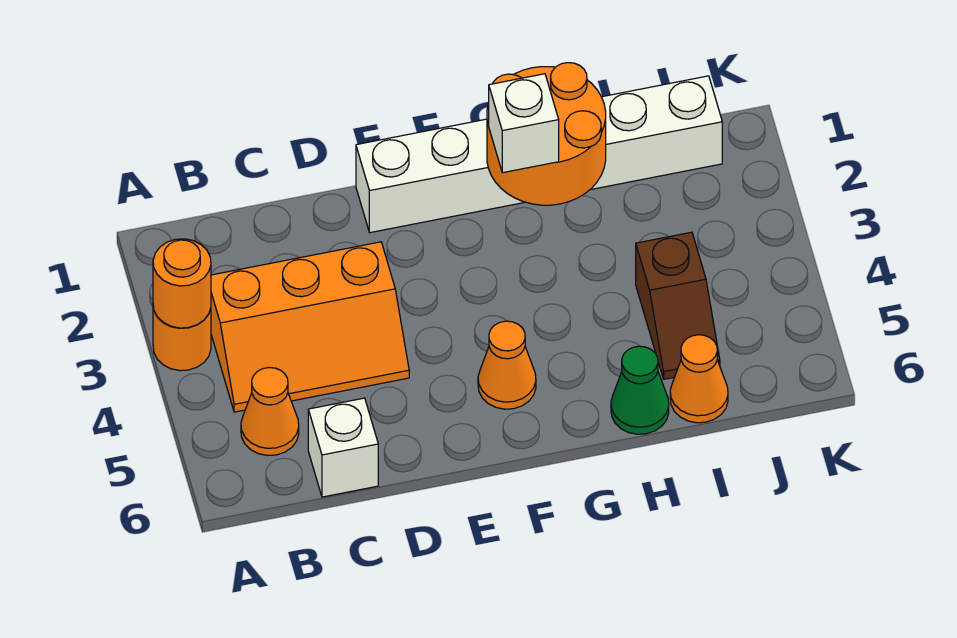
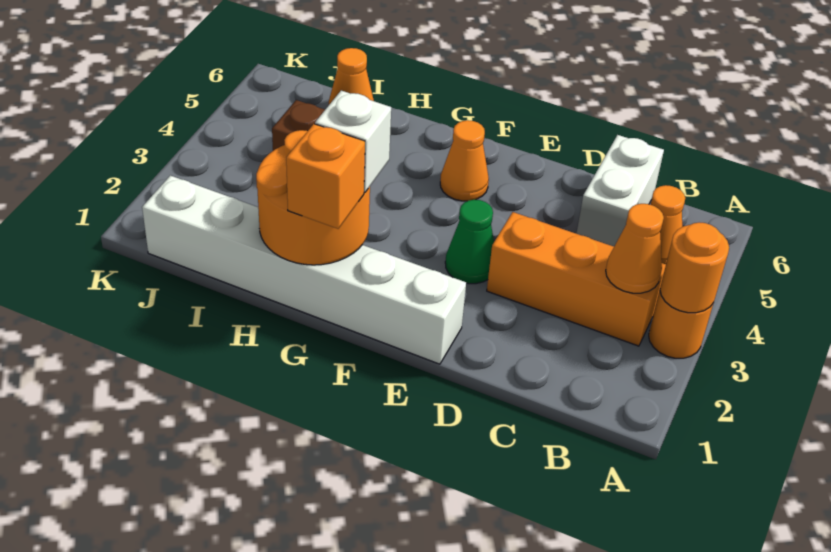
none -> orange 1x1 cone [606,204,664,293]
white 1x1 brick [308,398,378,497] -> white 1x2 brick [576,135,664,246]
none -> orange 1x1 brick [286,124,365,229]
green 1x1 cone [611,346,669,434] -> green 1x1 cone moved to [445,200,494,284]

